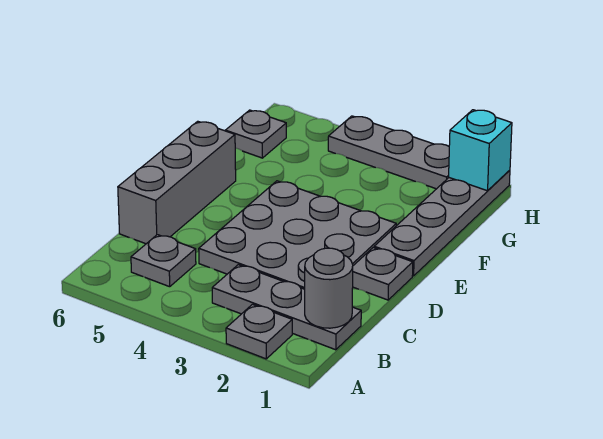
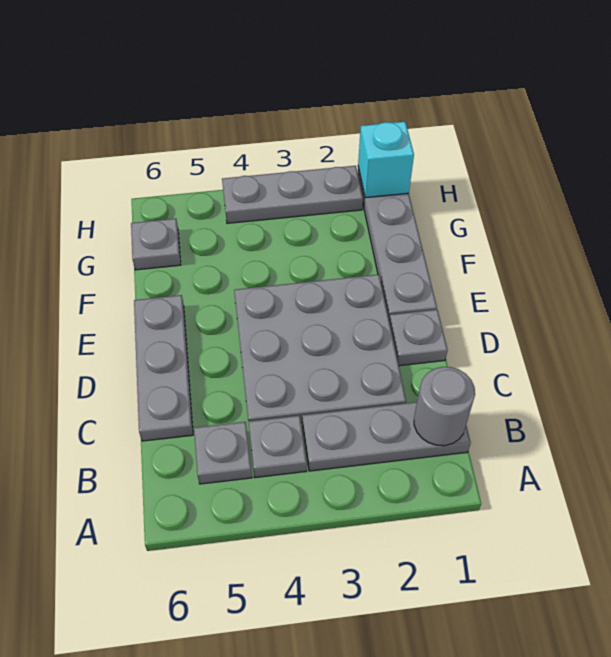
grey 1x1 plate [226,304,292,359] -> grey 1x1 plate moved to [248,416,307,477]
grey 1x3 brick [118,121,236,244] -> grey 1x3 plate [134,295,193,441]

